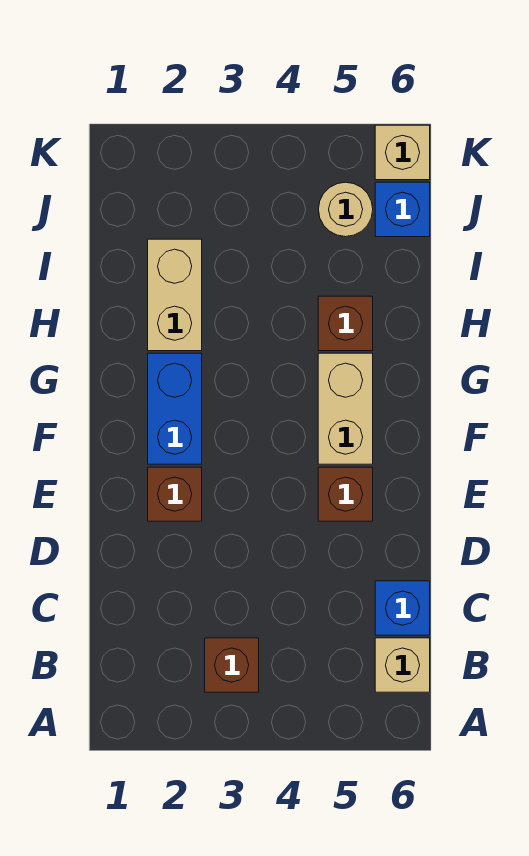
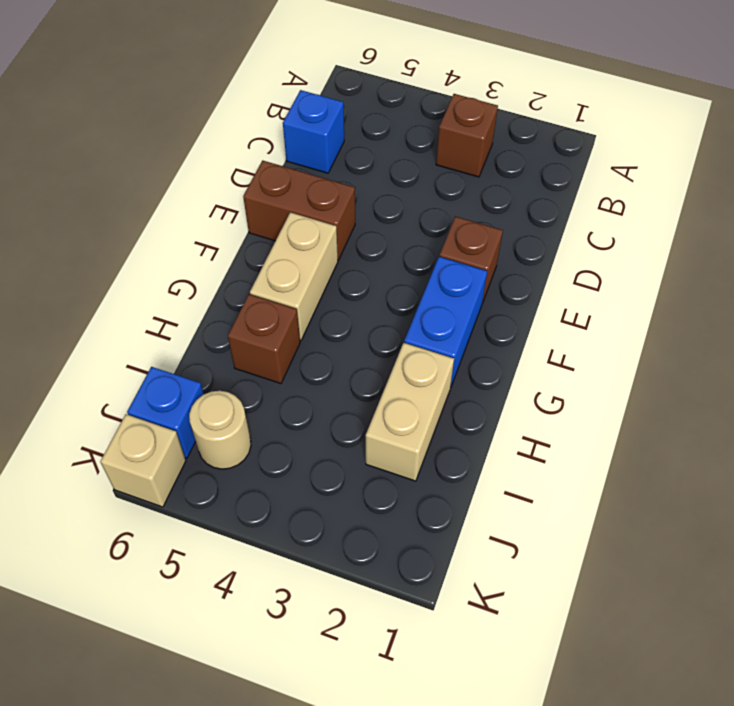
tan 1x1 brick [375,638,430,692] -> none
brown 1x1 brick [318,467,373,521] -> brown 1x2 brick [243,160,355,260]

